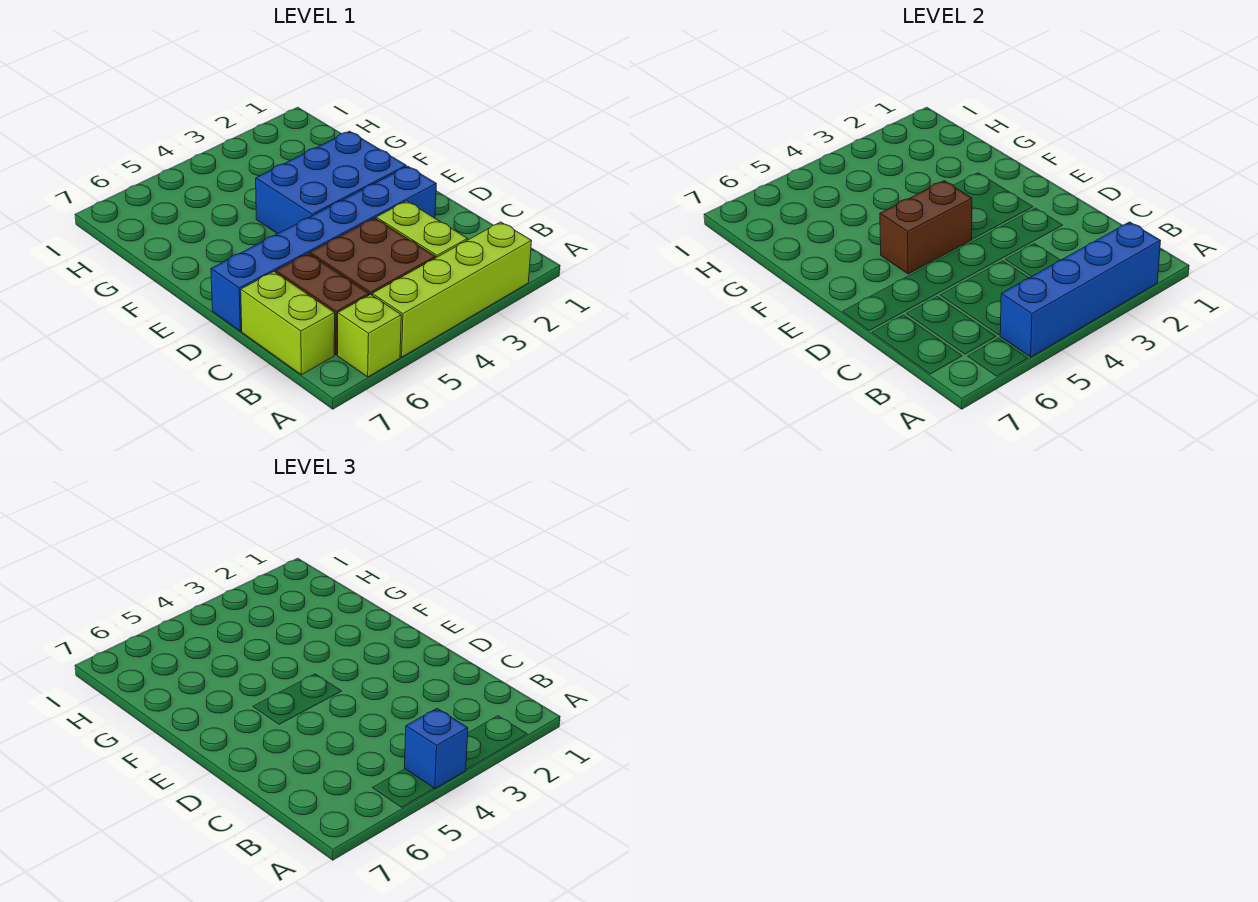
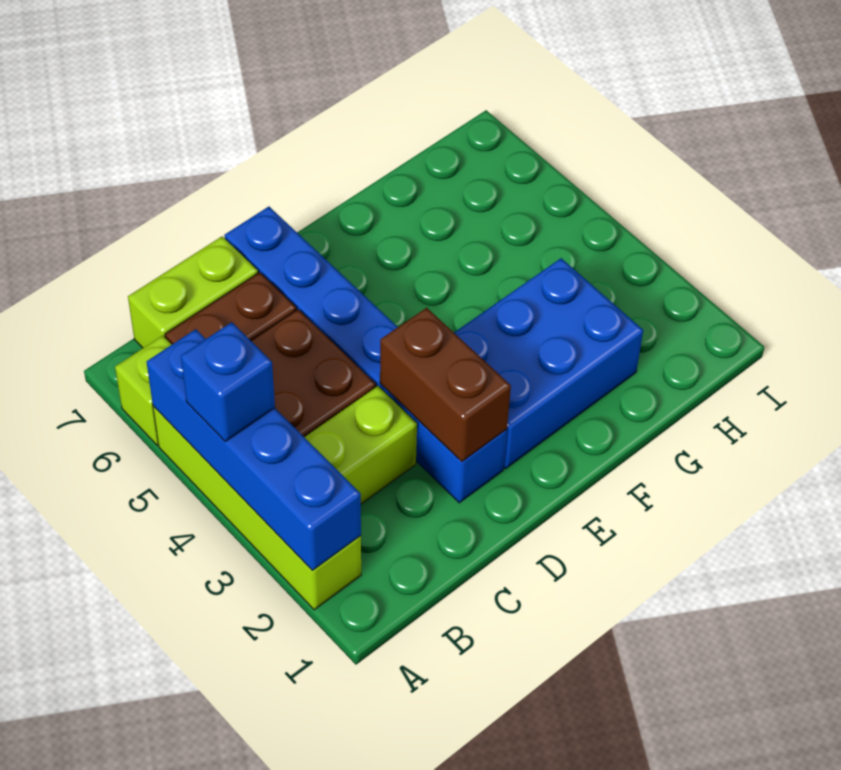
blue 2x3 brick [256,131,406,234] -> blue 2x3 brick turned to [454,258,643,469]
brown 1x2 brick [880,181,972,274] -> brown 1x2 brick moved to [380,308,511,462]

